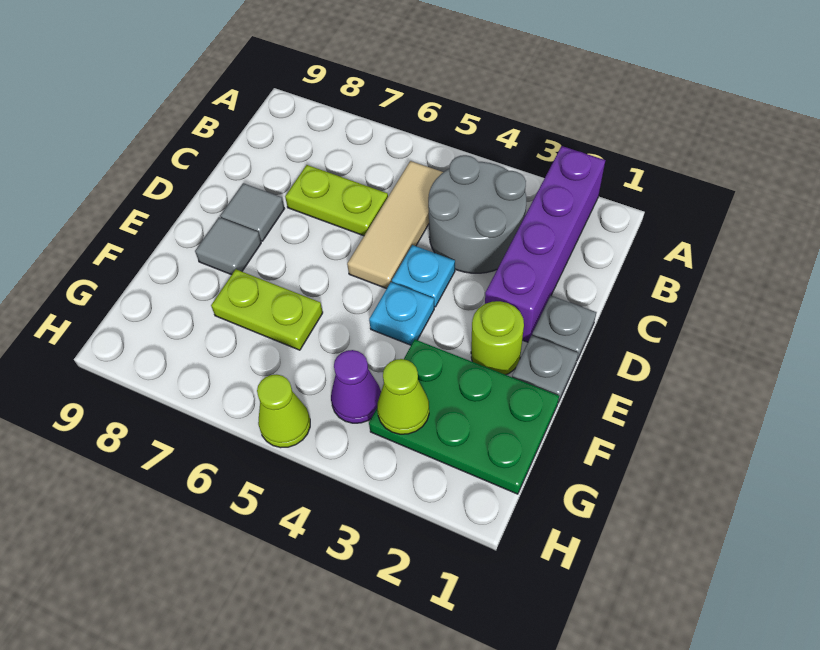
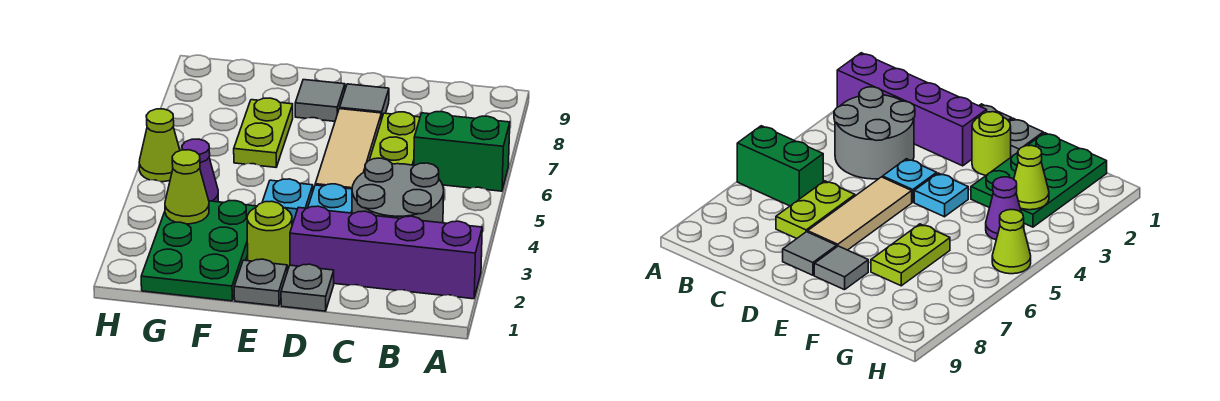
none -> green 1x2 brick [414,112,510,191]
tan 1x3 tile [347,161,443,289] -> tan 1x3 tile turned to [315,109,381,189]

